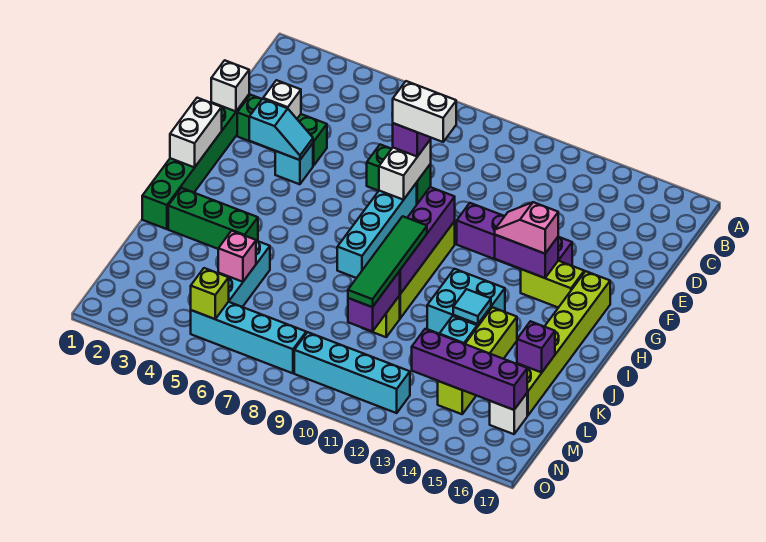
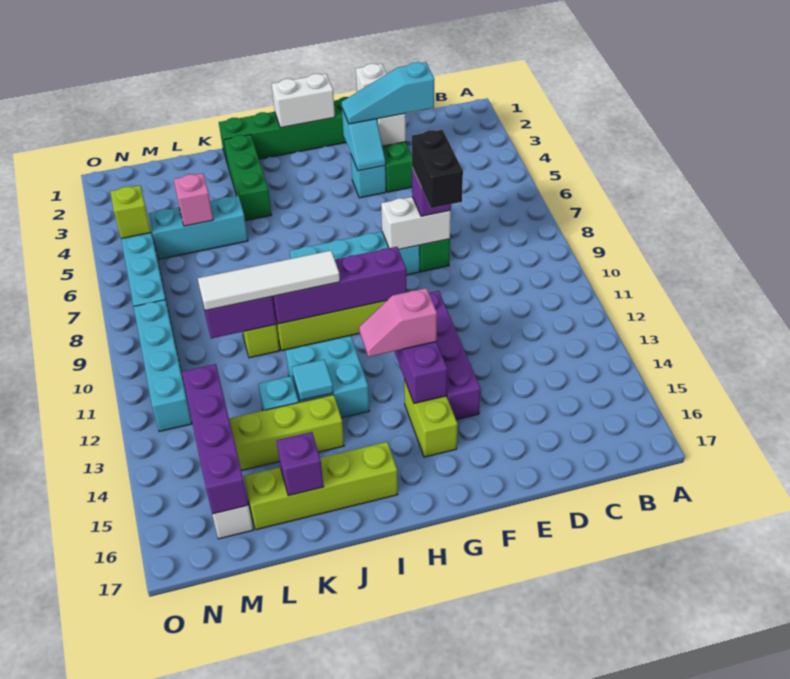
none -> cyan 1x3 slope [342,62,434,124]
white 1x2 brick [393,81,456,142] -> black 1x2 brick [412,130,463,208]
pink 1x2 slope [495,202,558,254] -> pink 1x2 slope turned to [359,288,437,357]
lime 1x6 brick [517,271,610,416] -> lime 1x4 brick [244,442,398,530]
green 1x4 tile [348,216,427,307] -> white 1x4 tile [198,251,340,311]

